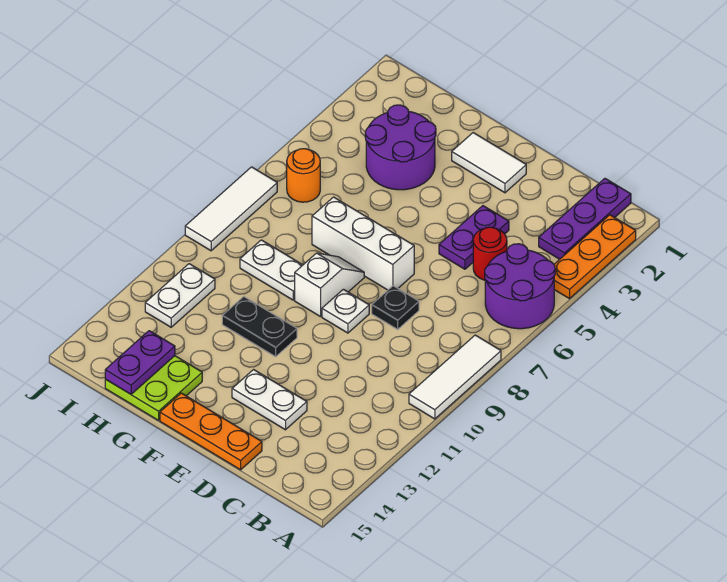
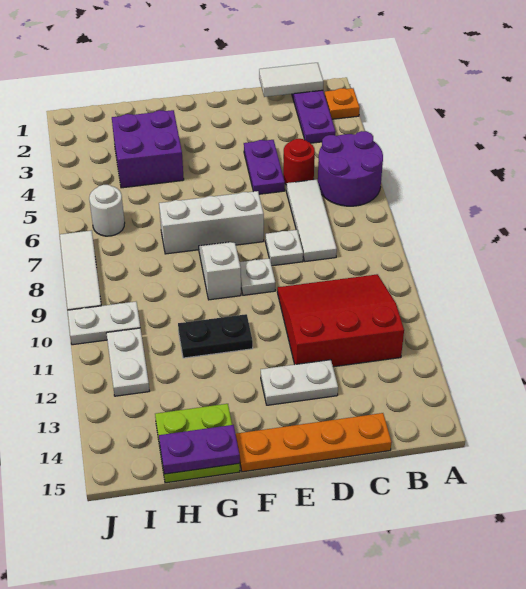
orange 1x3 plate [554,215,636,299] -> orange 1x1 plate [325,88,360,119]
white 1x3 tile [409,335,501,419] -> white 1x3 tile moved to [286,179,337,262]
none -> red 3x3 slope [277,274,404,367]
black 1x1 plate [372,286,419,329] -> white 1x1 plate [265,230,303,266]
orange 1x3 plate [160,393,262,470] -> orange 1x4 plate [236,413,392,472]
white 1x2 tile [452,133,526,193] -> white 1x2 tile moved to [259,63,323,97]
purple 2x2 round brick [365,105,436,190] -> purple 2x2 brick [112,110,184,188]
white 1x2 plate [240,240,302,300] -> white 1x2 plate moved to [68,302,140,345]
purple 1x2 plate [105,331,175,394] -> purple 1x2 plate turned to [159,425,240,474]
orange 1x1 round brick [287,149,320,202] -> white 1x1 round brick [89,185,125,236]

